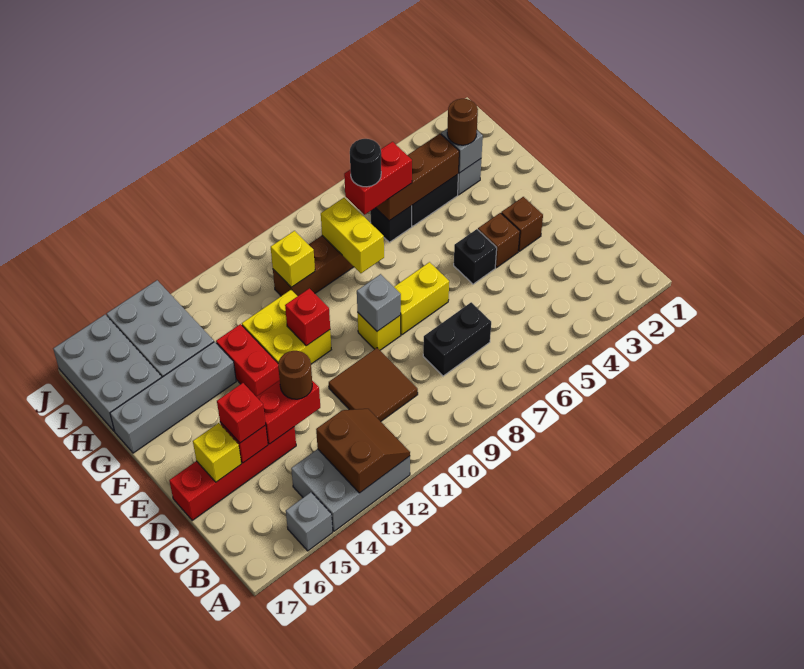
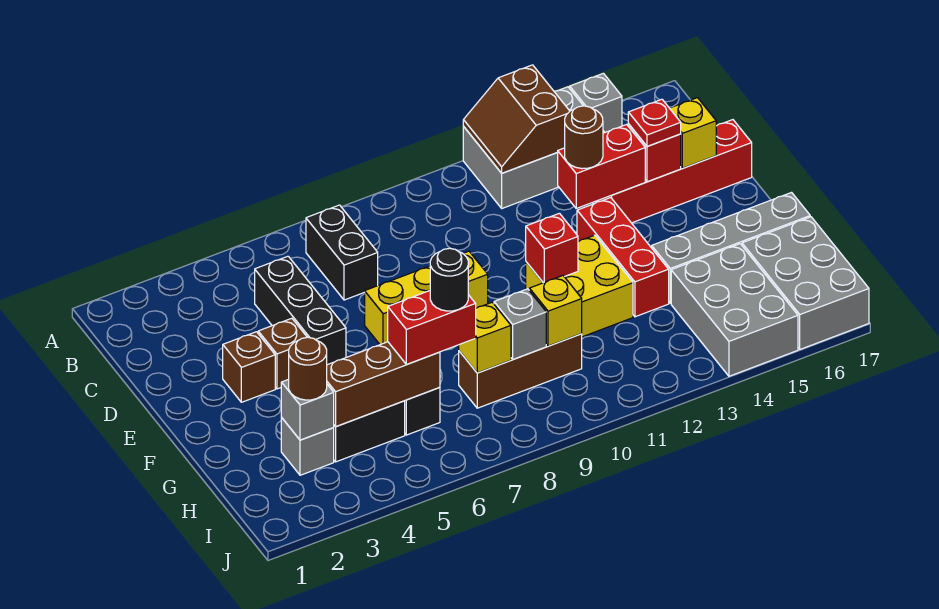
black 1x2 brick [423,302,491,376] -> black 1x2 brick turned to [306,205,378,300]
brown 2x2 tile [329,348,418,421] -> none
red 1x1 brick [217,383,266,443] -> red 1x1 plate [628,99,681,146]
black 1x1 brick [454,229,497,284] -> black 1x3 brick [255,256,346,365]
grey 1x1 brick [357,274,401,331] -> grey 1x1 brick moved to [494,289,546,359]
red 1x2 brick [216,324,280,396] -> red 1x3 brick [577,198,669,317]
yellow 1x2 brick [321,198,384,273] -> yellow 1x1 brick [459,302,511,373]

